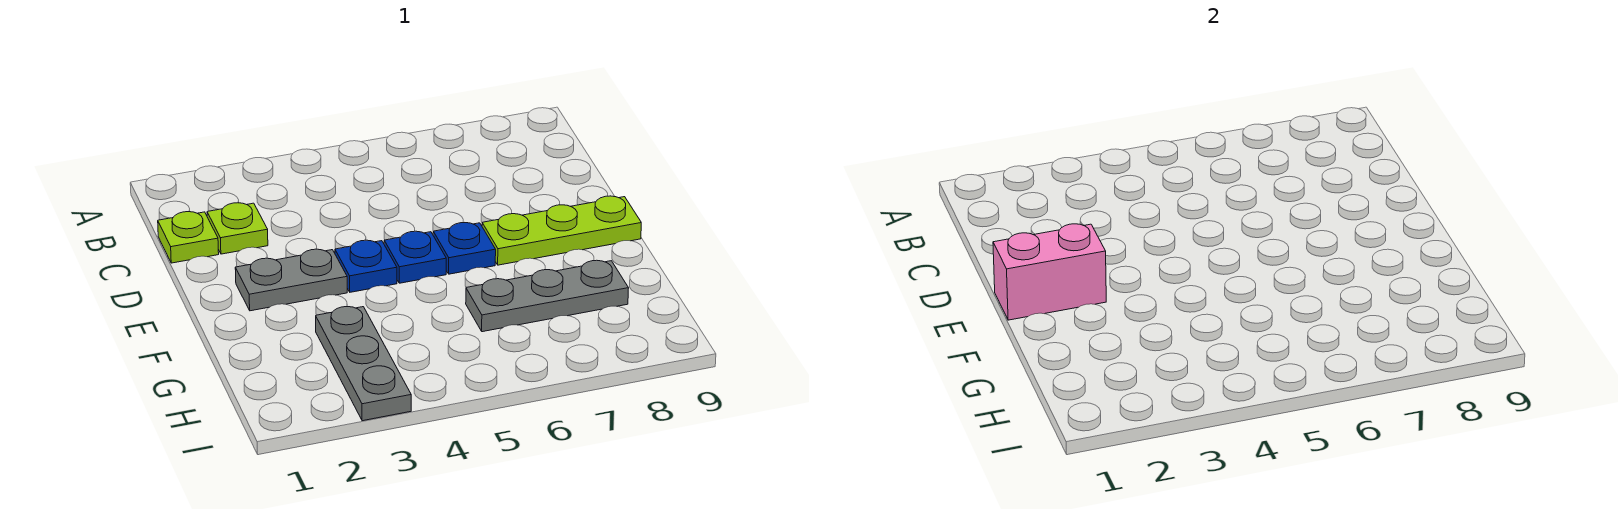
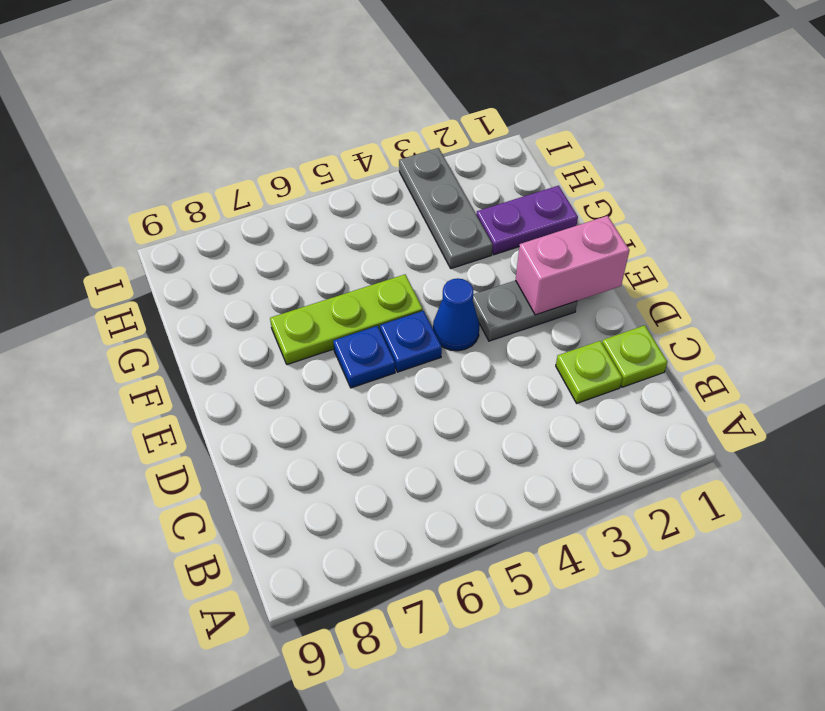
blue 1x1 plate [335,240,397,292] -> blue 1x1 cone [433,278,480,351]
lime 1x3 plate [482,196,641,265] -> lime 1x3 plate moved to [270,274,423,365]
none -> purple 1x2 plate [476,186,578,255]
grey 1x3 plate [466,260,629,332] -> none

